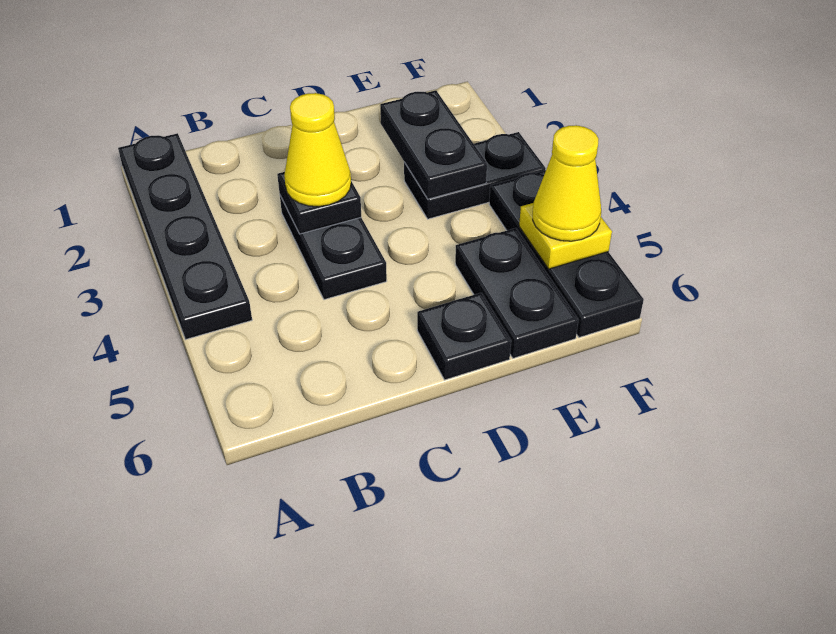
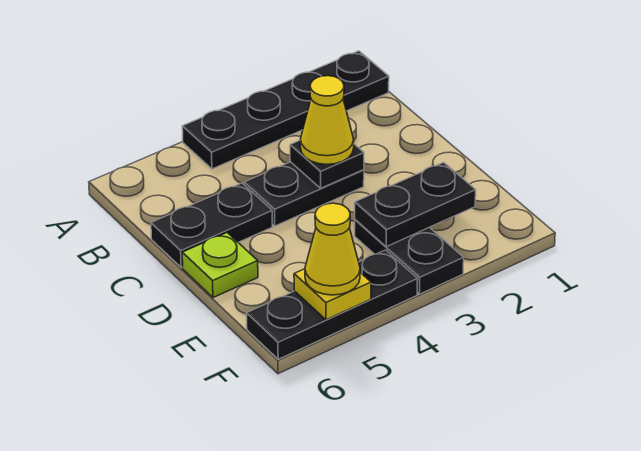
black 1x1 plate [417,293,511,380] -> lime 1x1 plate [182,233,258,298]
black 1x2 plate [455,228,578,358] -> black 1x2 plate moved to [151,183,272,267]

